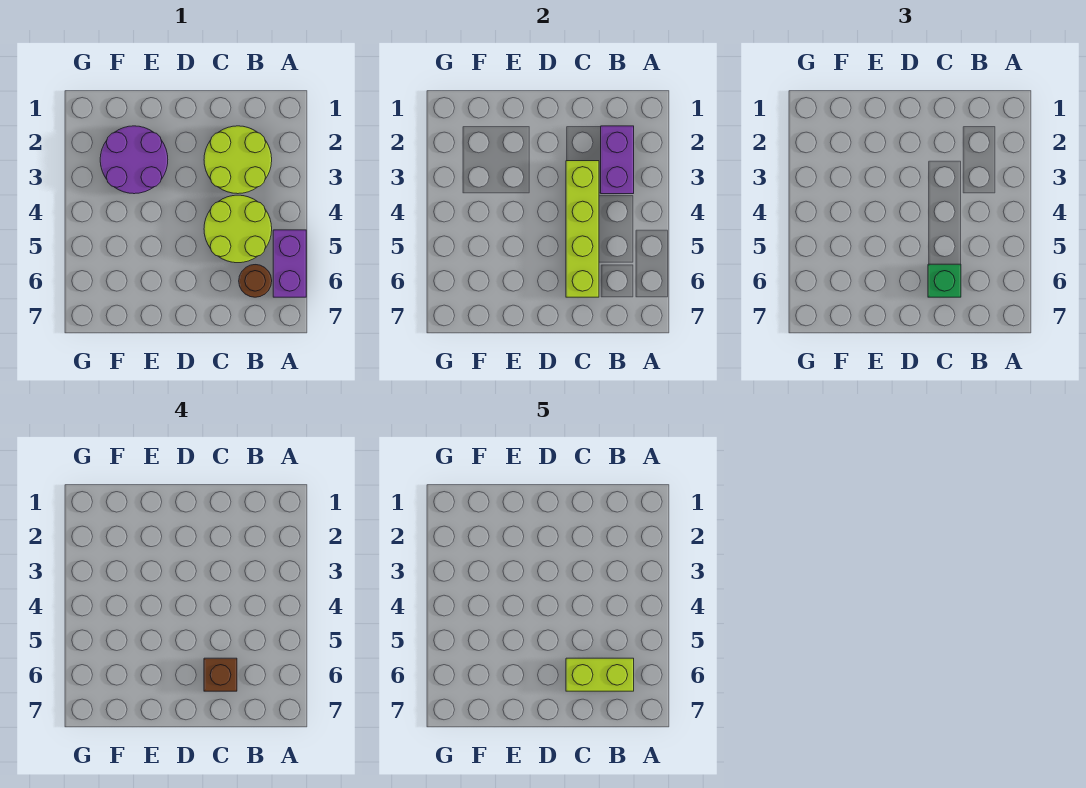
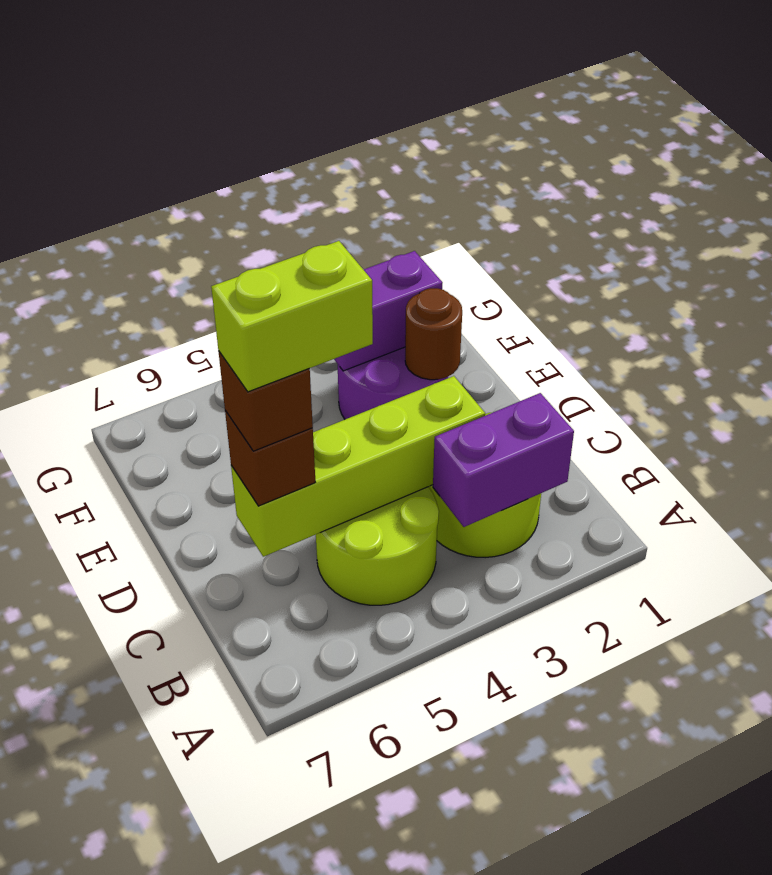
purple 1x2 brick [273,230,306,297] -> purple 1x2 brick moved to [334,251,443,371]
brown 1x1 round brick [239,265,272,297] -> brown 1x1 round brick moved to [405,288,462,380]
lime 1x2 brick [566,658,634,691] -> lime 1x2 brick turned to [211,241,373,392]
green 1x1 brick [928,264,961,297] -> brown 1x1 brick [225,411,315,506]

